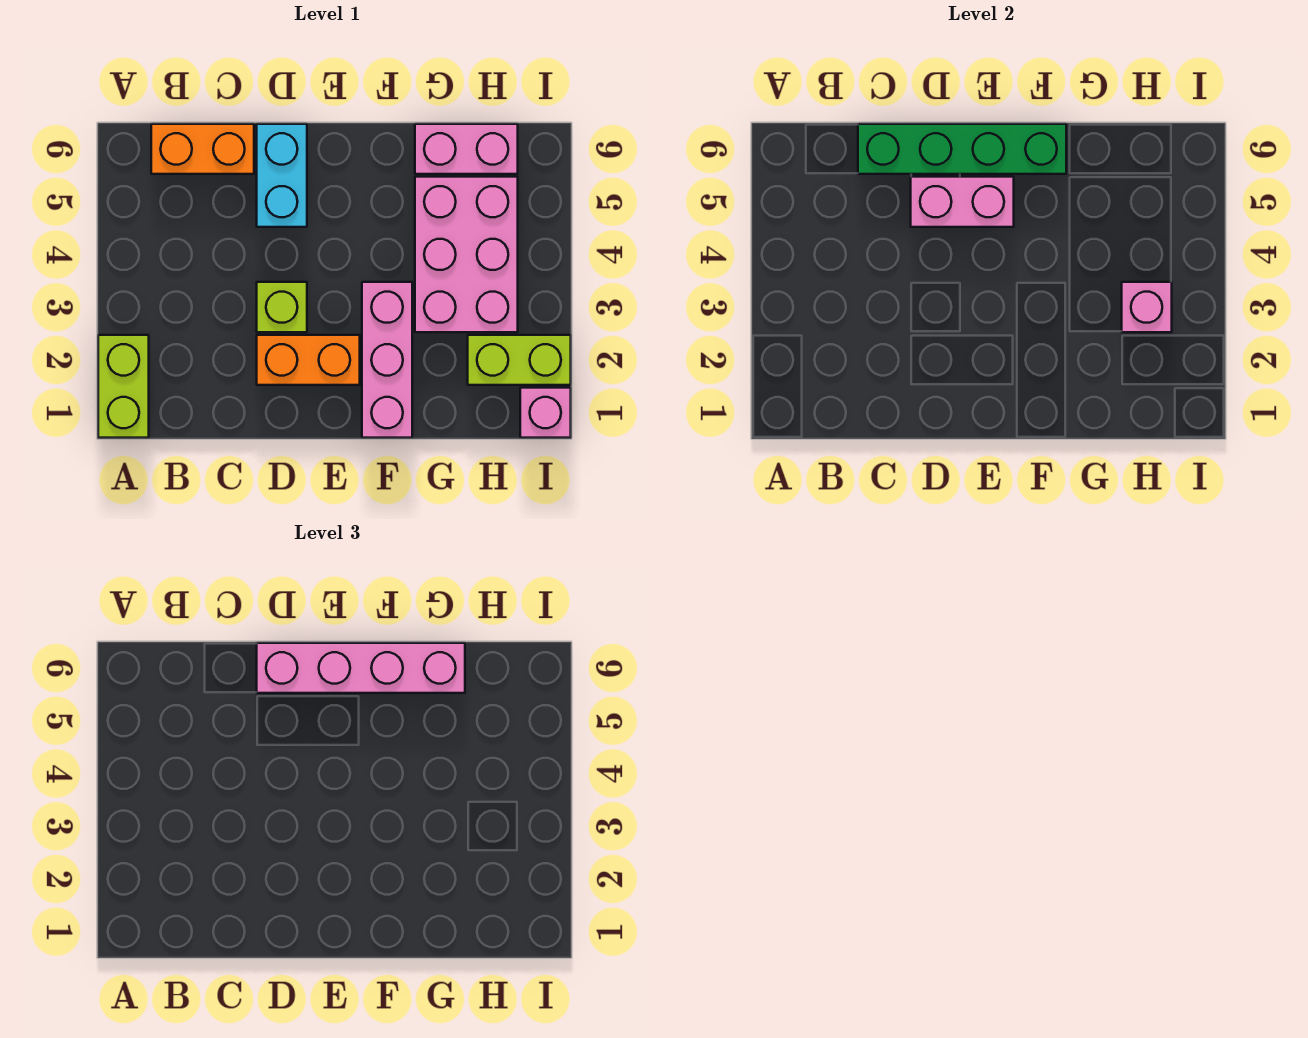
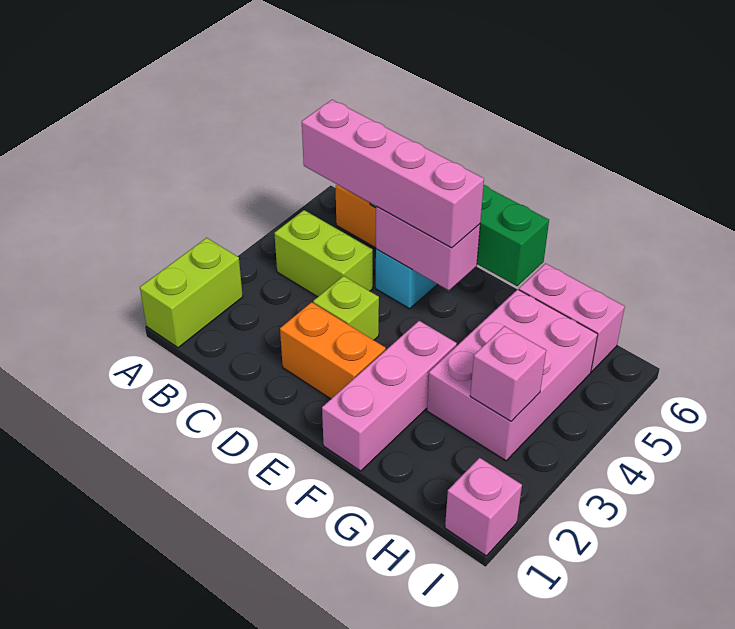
pink 1x4 brick [257,643,465,693] -> pink 1x4 brick moved to [302,100,484,248]
lime 1x2 brick [468,335,571,385] -> lime 1x2 brick moved to [274,210,373,297]

